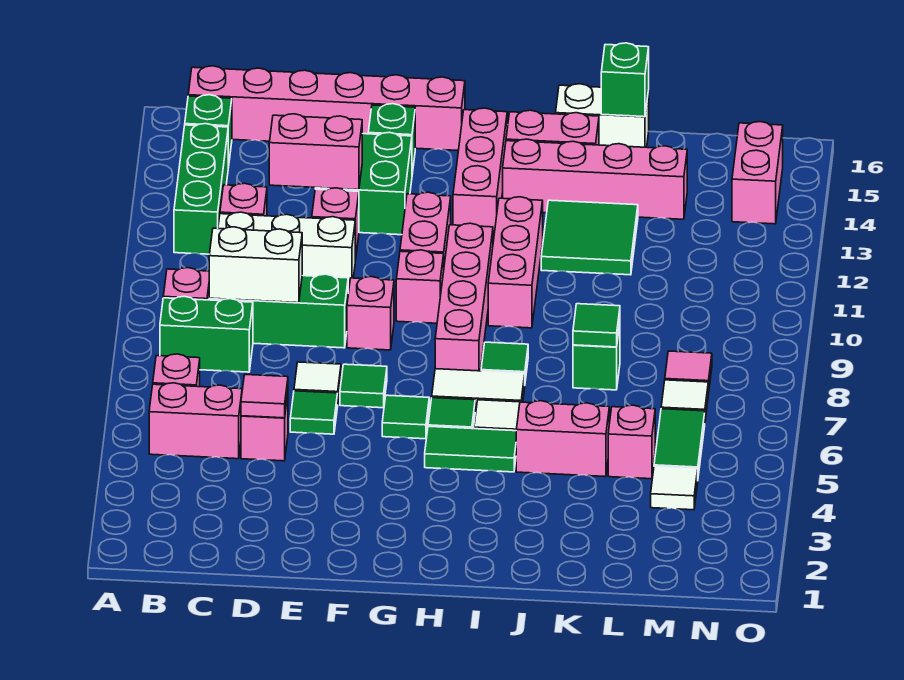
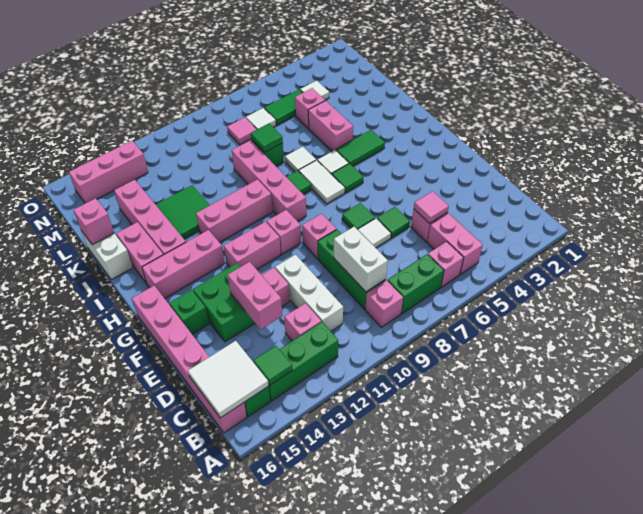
green 1x2 brick [160,296,253,372] -> green 1x2 brick turned to [388,254,444,314]
none -> white 2x2 tile [188,341,269,418]
green 1x1 tile [382,395,429,439] -> green 1x1 tile moved to [253,346,292,385]
green 1x2 tile [425,426,516,472] -> green 1x2 tile turned to [336,130,385,166]
pink 1x4 brick [435,223,493,371] -> pink 1x4 brick turned to [232,140,306,221]
none -> white 1x1 tile [285,147,316,172]
green 1x1 brick [601,43,649,117] -> pink 1x1 brick [74,198,114,245]
pink 1x2 brick [732,122,783,224] -> pink 1x3 brick [69,141,148,203]

